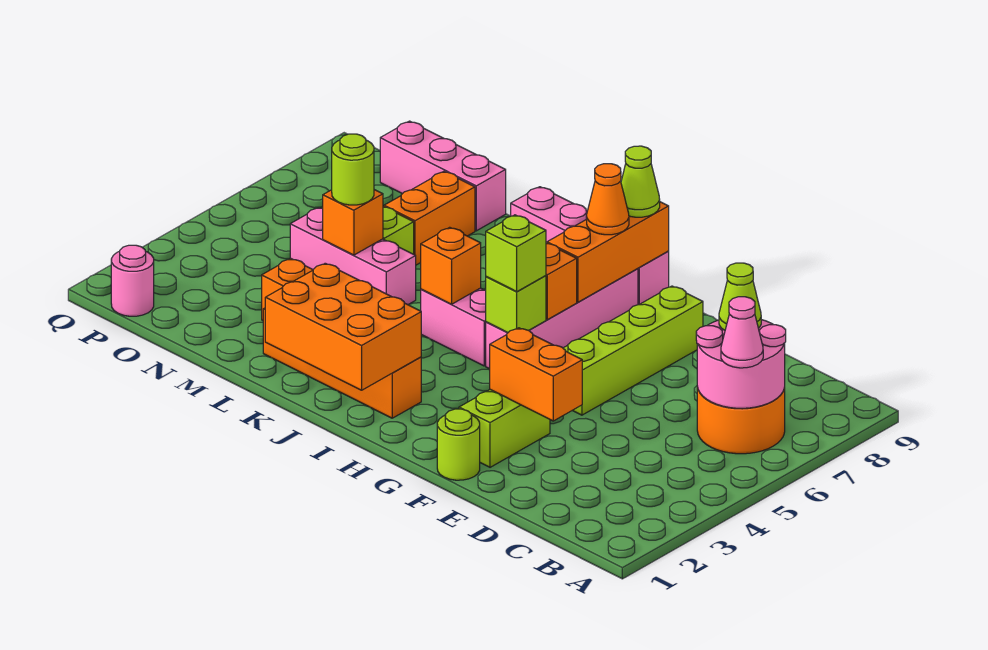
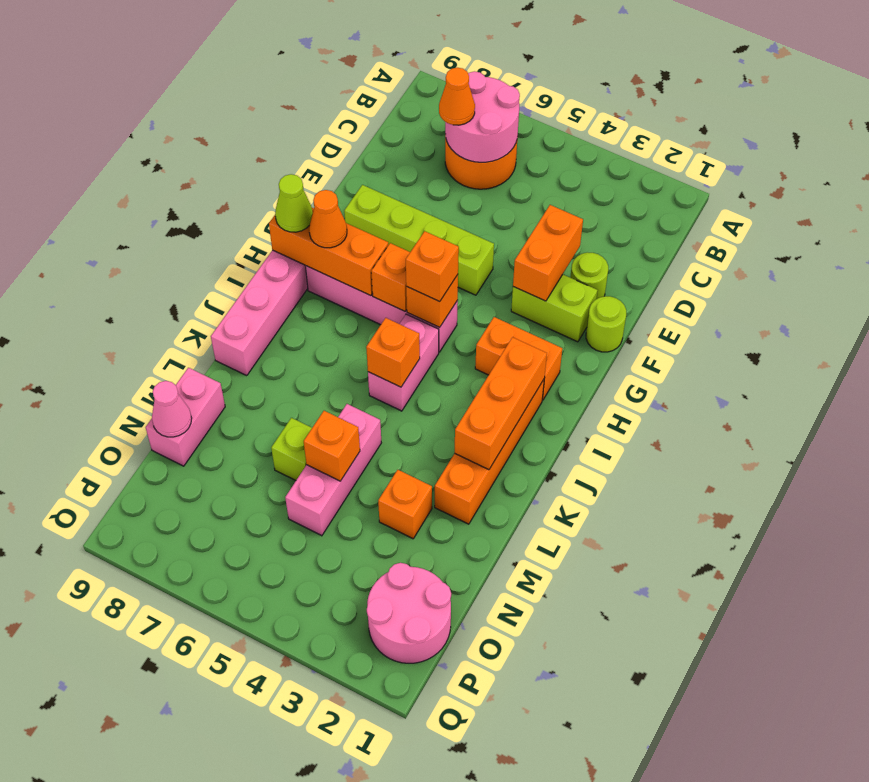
pink 1x1 cone [721,297,763,368] -> pink 1x1 cone moved to [152,381,192,437]
lime 1x1 cone [719,263,761,330] -> orange 1x1 cone [439,68,475,125]
lime 1x1 brick [486,276,546,333] -> orange 1x1 brick [406,275,458,327]
lime 1x1 brick [486,215,546,292] -> orange 1x1 brick [406,231,459,302]
orange 2x3 brick [265,263,421,390] -> orange 1x3 brick [455,337,547,470]
lime 1x1 round brick [332,134,374,205] -> lime 1x1 round brick moved to [570,252,608,299]
orange 1x2 brick [384,171,475,265] -> orange 1x2 brick moved to [475,317,562,400]
pink 1x3 brick [380,121,506,231] -> pink 1x2 brick [146,368,225,466]
pink 1x1 round brick [111,245,154,316] -> pink 2x2 round brick [367,563,451,663]

